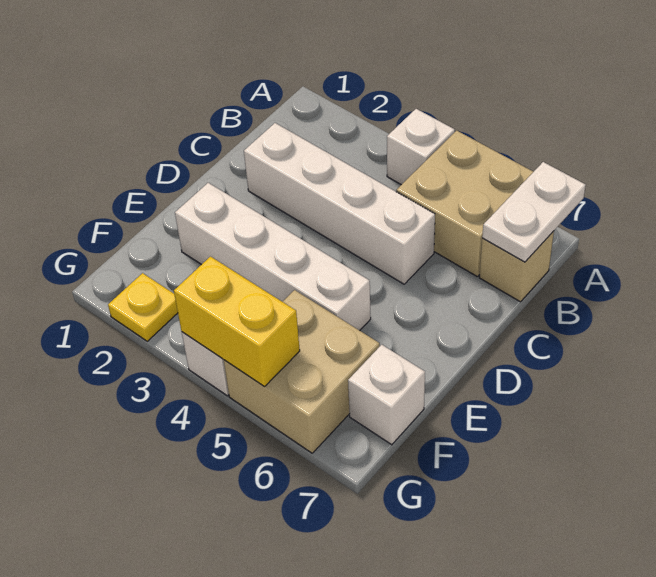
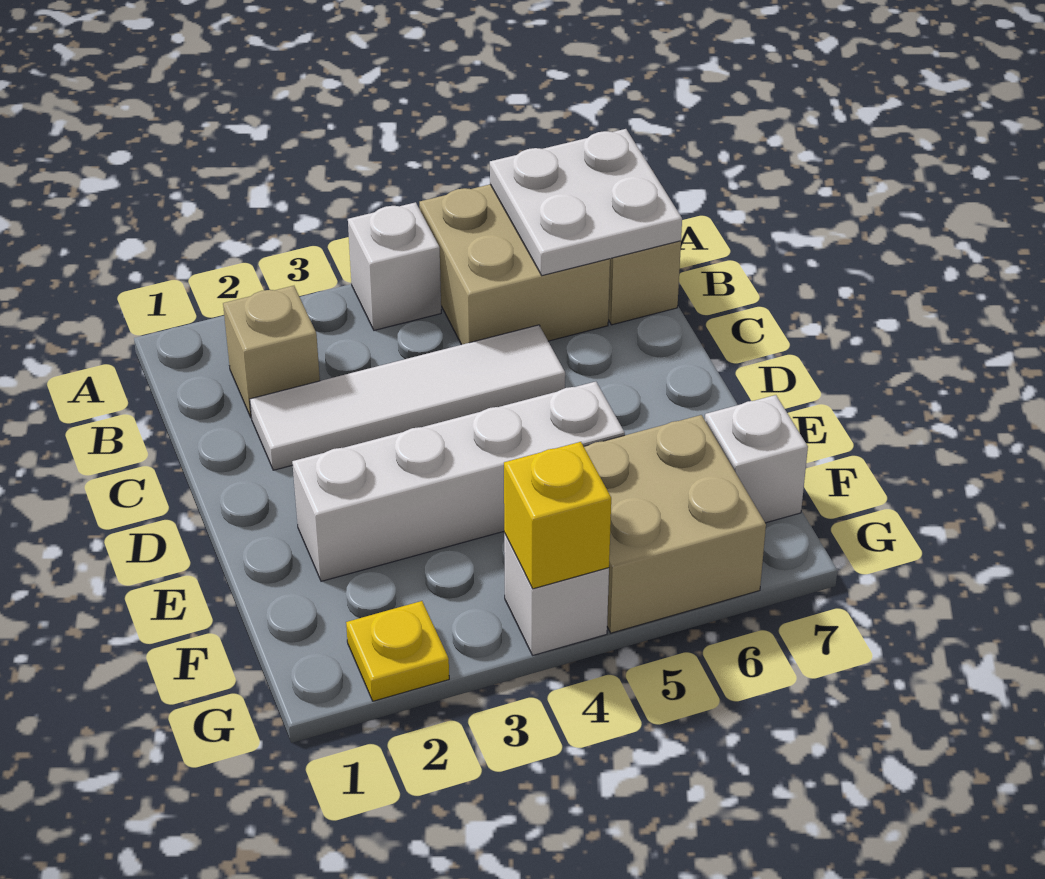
white 1x2 plate [482,162,586,262] -> white 2x2 plate [490,129,682,276]
none -> tan 1x1 brick [223,286,320,417]
white 1x4 brick [244,123,435,284] -> white 1x4 tile [250,325,565,470]
yellow 1x2 brick [174,257,300,387] -> yellow 1x1 brick [504,442,611,589]

